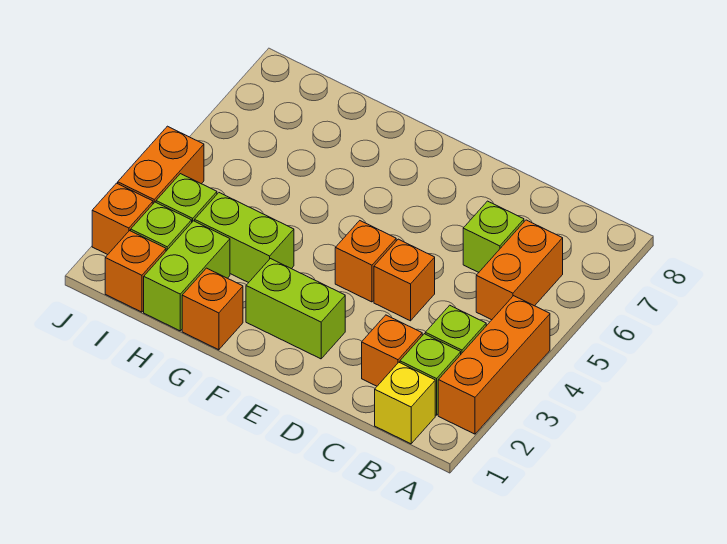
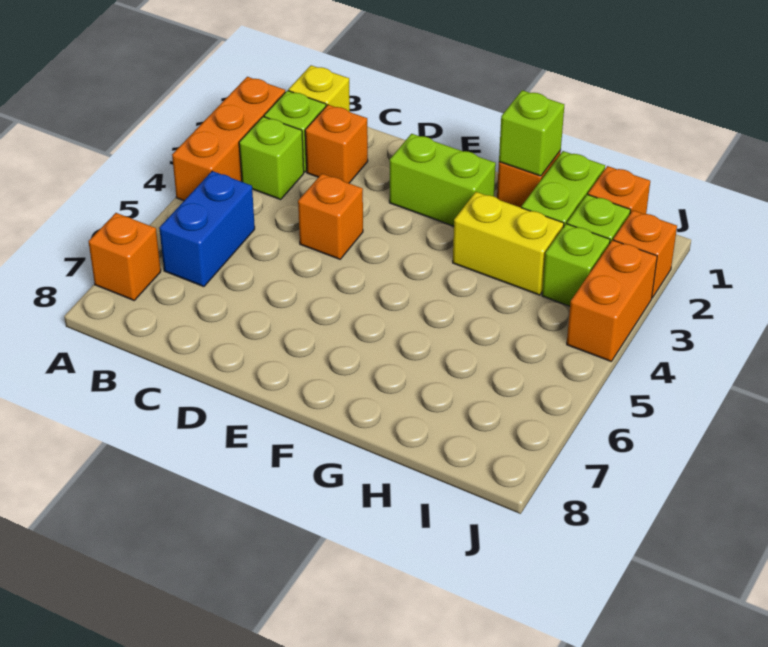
orange 1x2 brick [476,220,563,320] -> blue 1x2 brick [159,171,255,287]
lime 1x1 brick [463,201,524,272] -> lime 1x1 brick moved to [499,90,564,176]
orange 1x1 brick [335,221,396,302] -> orange 1x1 brick moved to [89,213,161,300]
lime 1x2 brick [195,193,294,283] -> yellow 1x2 brick [453,192,564,295]

